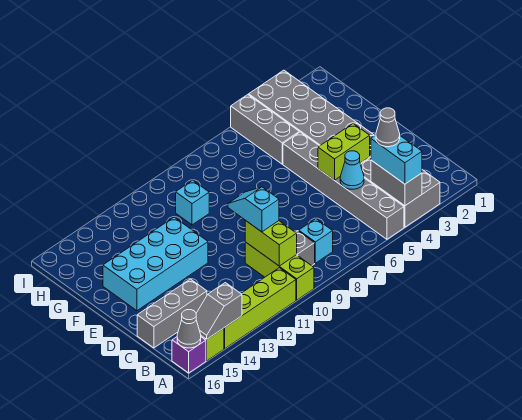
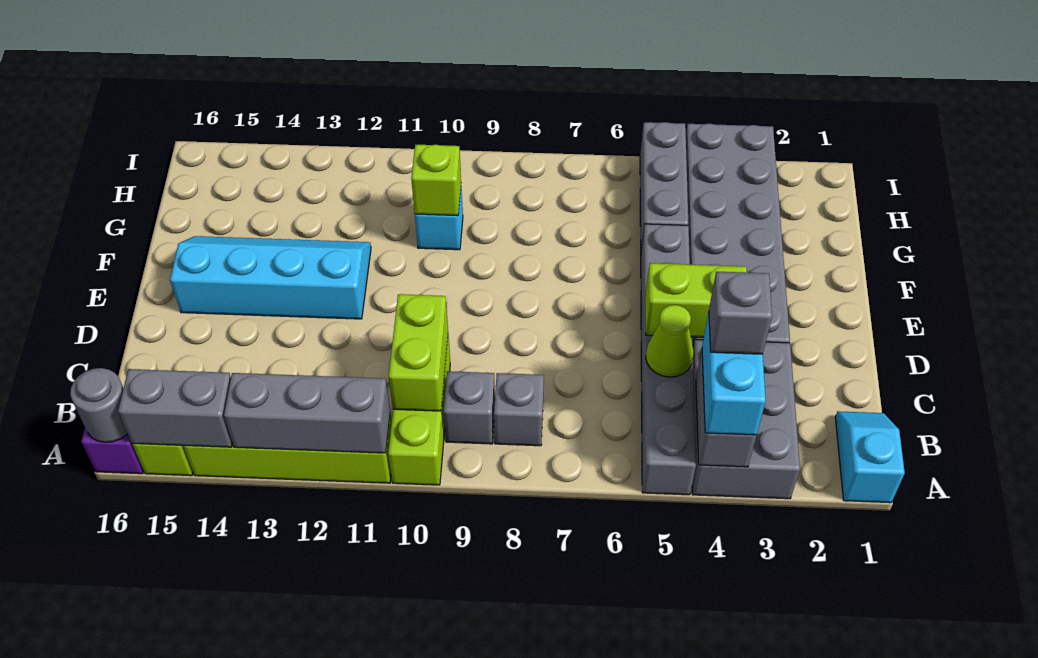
grey 1x2 slope [196,283,242,339] -> grey 1x2 brick [118,369,233,447]
grey 1x1 cone [177,310,201,348] -> grey 1x1 round brick [70,368,128,442]
grey 1x1 cone [376,108,400,147] -> grey 1x1 brick [709,272,772,354]
cyan 1x1 brick [299,219,333,263] -> grey 1x1 brick [494,373,544,446]
cyan 1x1 cone [340,151,364,189] -> lime 1x1 cone [646,305,694,377]
cyan 1x2 slope [228,187,279,232] -> cyan 1x2 slope moved to [835,411,905,503]
grey 1x3 brick [137,279,207,348] -> grey 1x3 brick moved to [224,373,390,453]
cyan 2x4 brick [103,217,208,311] -> cyan 2x4 slope [170,236,371,319]
none -> lime 1x1 brick [411,144,461,216]

